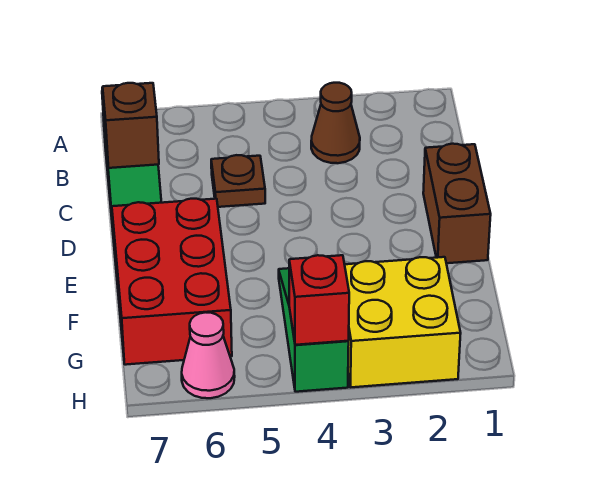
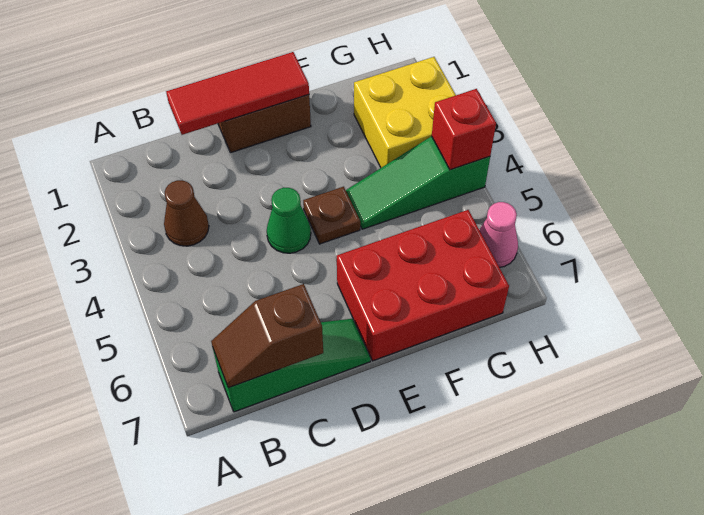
none -> red 1x3 tile [166,52,309,135]
brown 1x1 plate [211,155,265,207] -> brown 1x1 plate moved to [303,187,360,244]
none -> green 1x1 cone [267,188,311,253]

